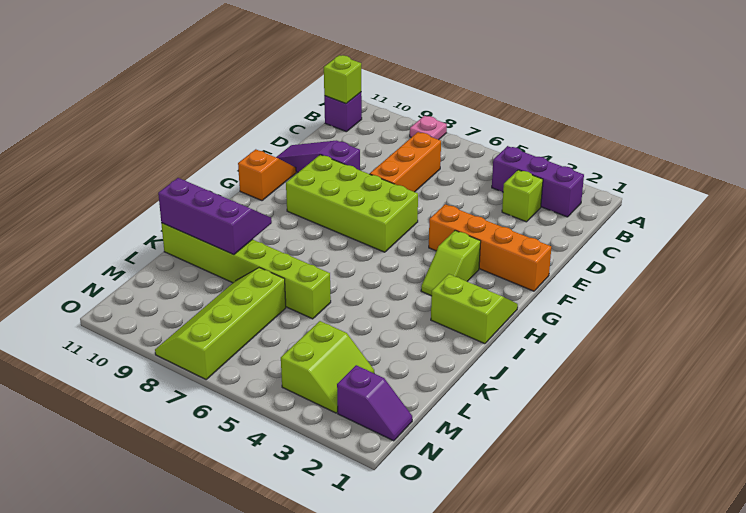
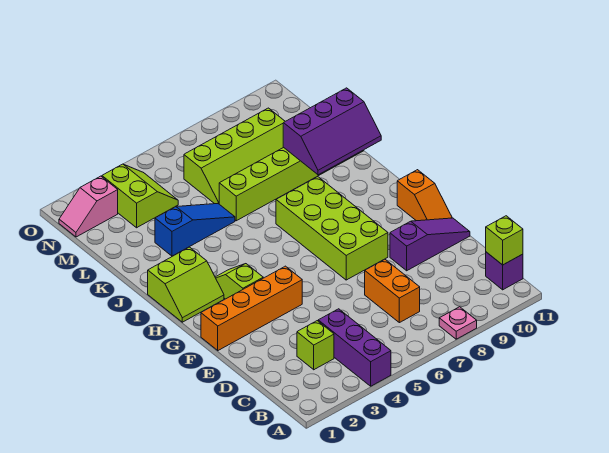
purple 1x3 brick [492,146,584,217] -> purple 1x3 brick turned to [318,309,391,386]
orange 1x3 brick [370,132,441,192] -> orange 1x2 brick [365,259,420,323]
lime 2x4 brick [286,155,418,252] -> lime 2x4 brick turned to [276,177,388,280]
none -> blue 1x3 slope [155,204,235,256]
lime 2x4 slope [155,268,286,379] -> lime 2x4 slope turned to [184,108,285,204]
lime 2x2 slope [281,321,374,413] -> lime 2x2 slope turned to [102,164,178,228]
purple 1x2 slope [337,365,412,441] -> pink 1x2 slope [59,176,118,237]

